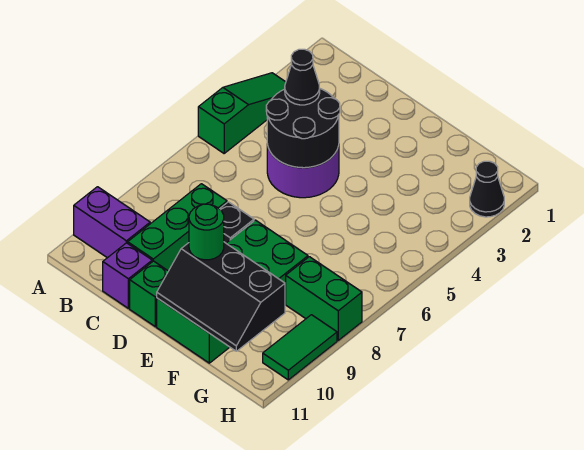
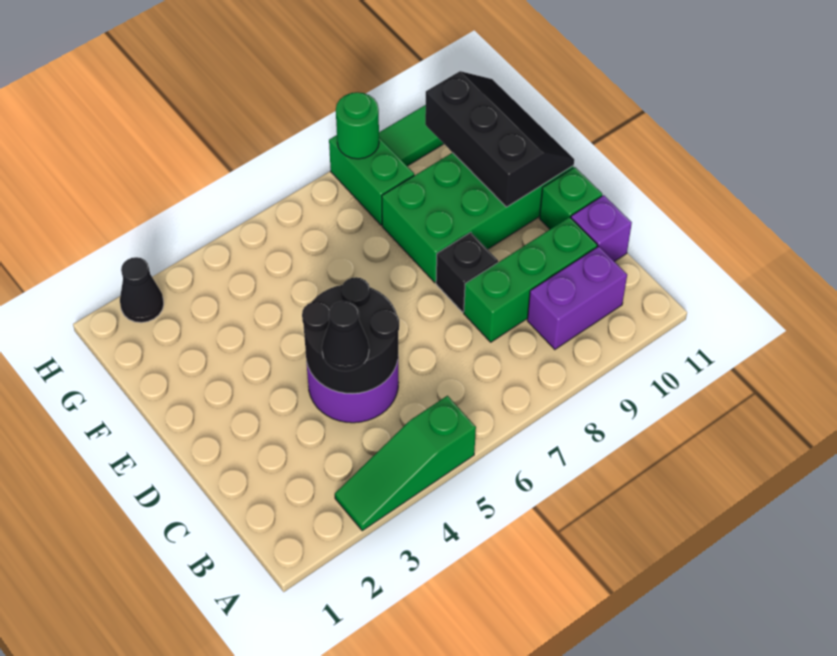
purple 1x2 brick [74,187,150,258] -> purple 1x2 brick turned to [527,246,627,350]
green 1x1 round brick [189,204,224,260] -> green 1x1 round brick moved to [336,92,379,159]

